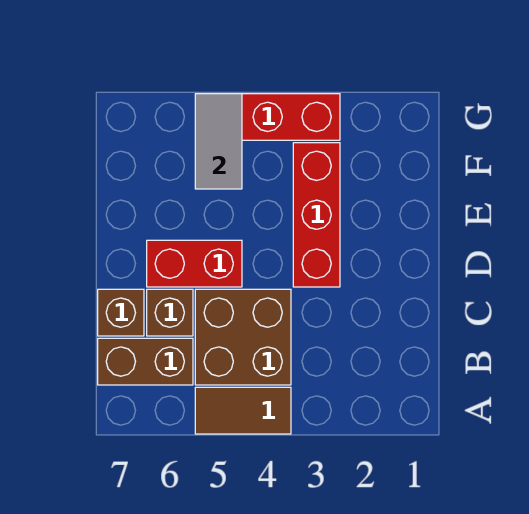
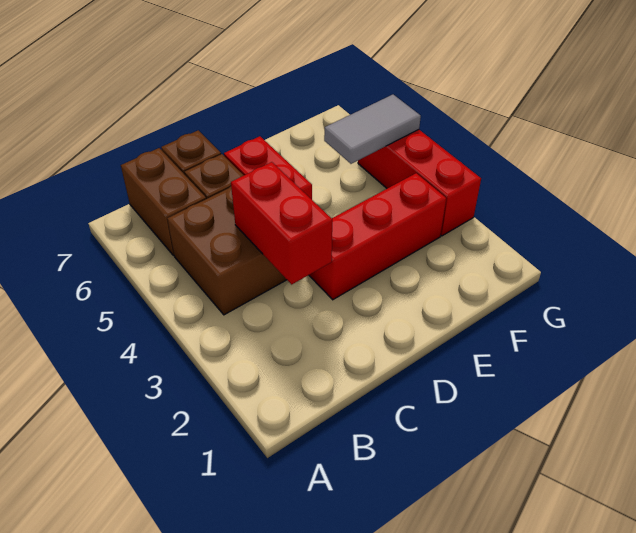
brown 1x2 tile [195,387,291,434] -> none
none -> red 1x2 brick [231,162,332,284]

